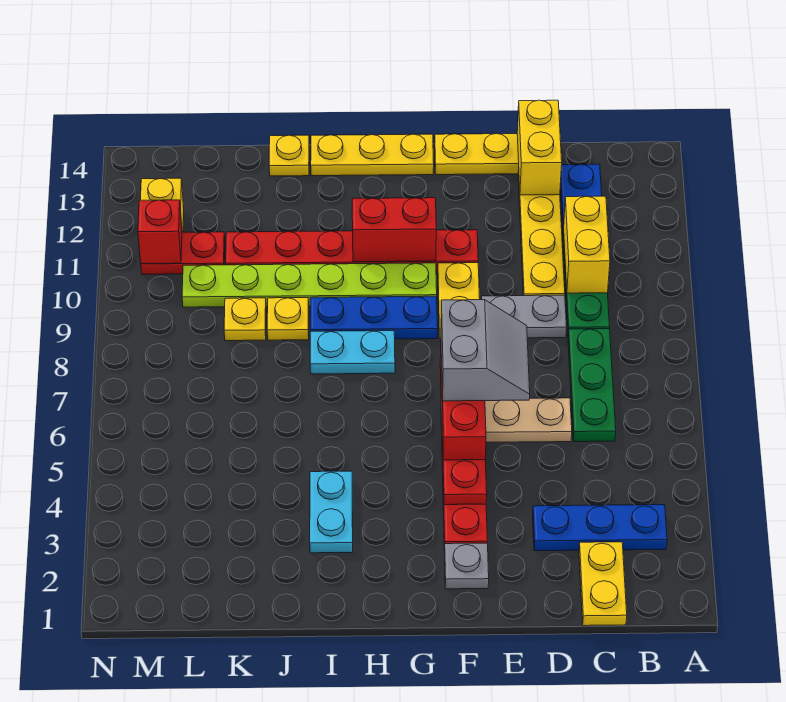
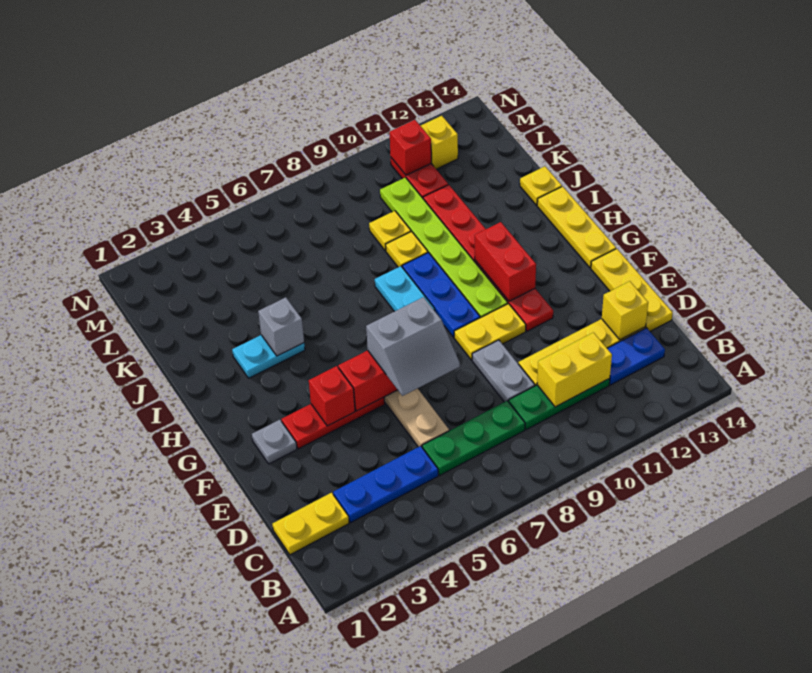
blue 1x3 plate [533,505,667,551] -> blue 1x3 plate turned to [333,446,438,522]
yellow 1x2 brick [517,100,562,195] -> yellow 1x1 brick [602,281,648,340]
red 1x1 plate [443,460,487,505] -> red 1x1 brick [309,366,355,426]
none -> grey 1x1 brick [258,297,304,356]

